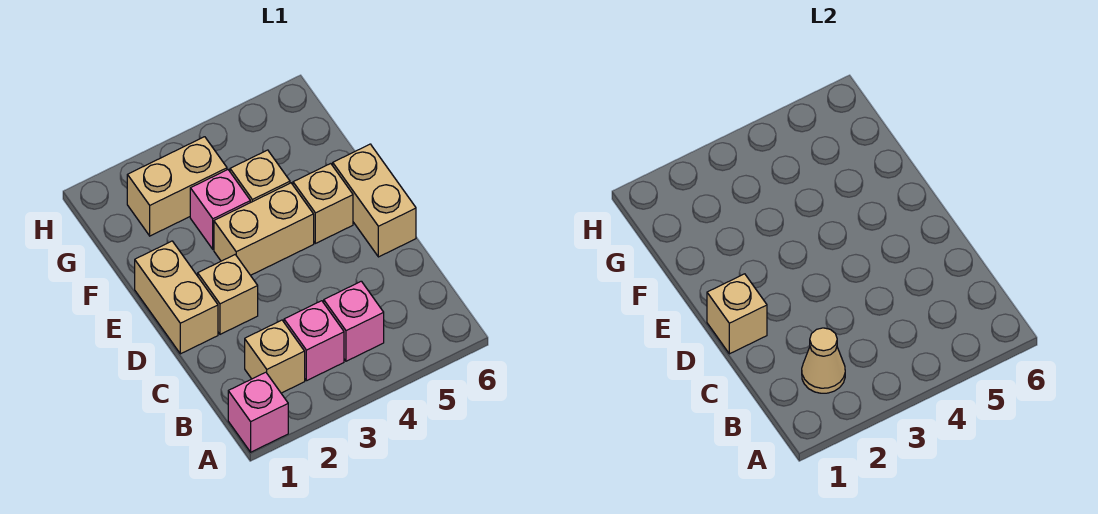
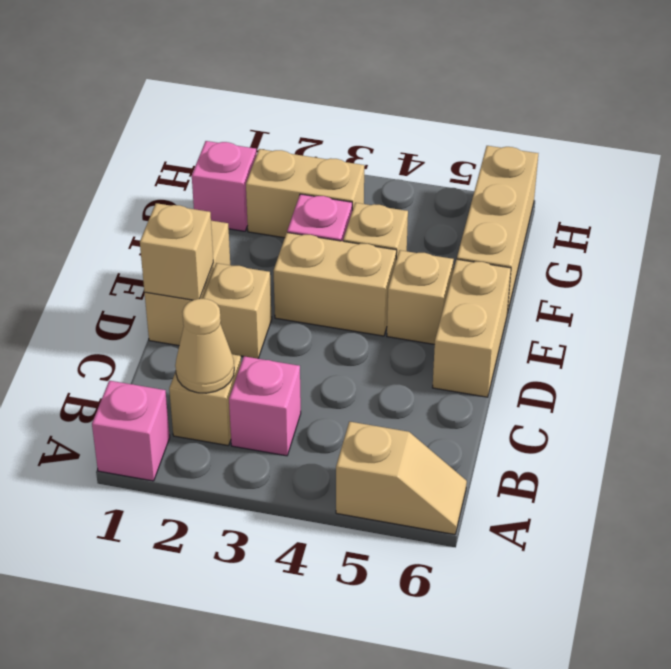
none -> tan 1x2 slope [336,422,467,535]
pink 1x1 brick [324,281,384,361] -> pink 1x1 brick moved to [192,141,257,231]
none -> tan 1x3 brick [457,146,538,313]

